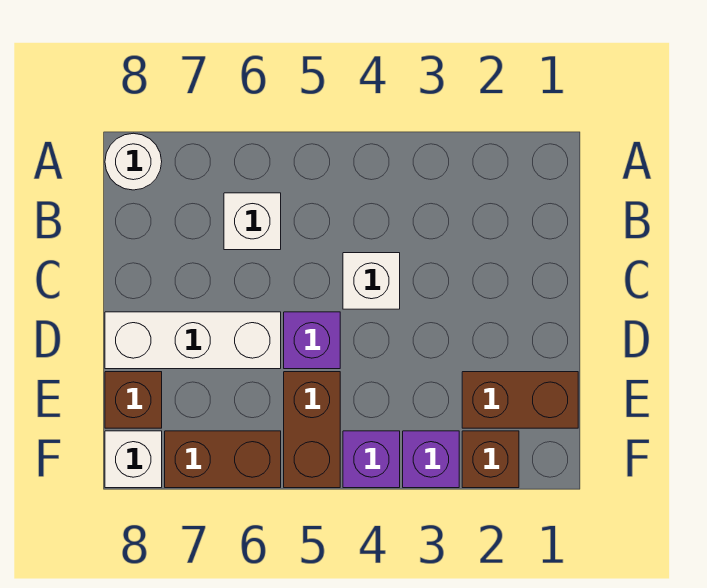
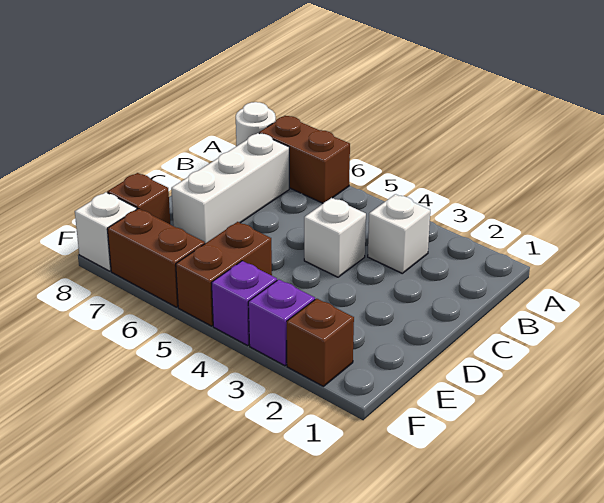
white 1x1 brick [224,193,281,250] -> white 1x1 brick moved to [368,194,430,273]
purple 1x1 brick [284,312,340,369] -> none
white 1x3 brick [105,312,281,369] -> white 1x3 brick turned to [171,133,289,243]
brown 1x2 brick [462,372,578,428] -> brown 1x2 brick moved to [259,116,350,203]

